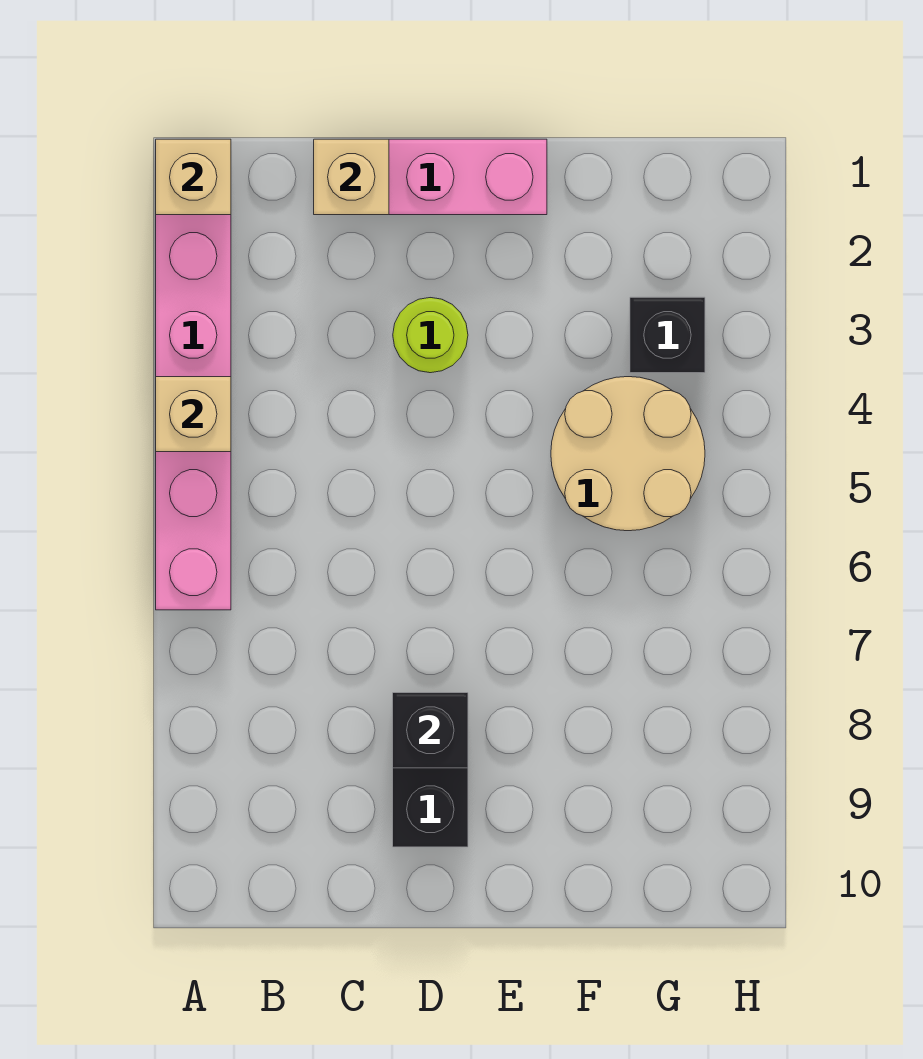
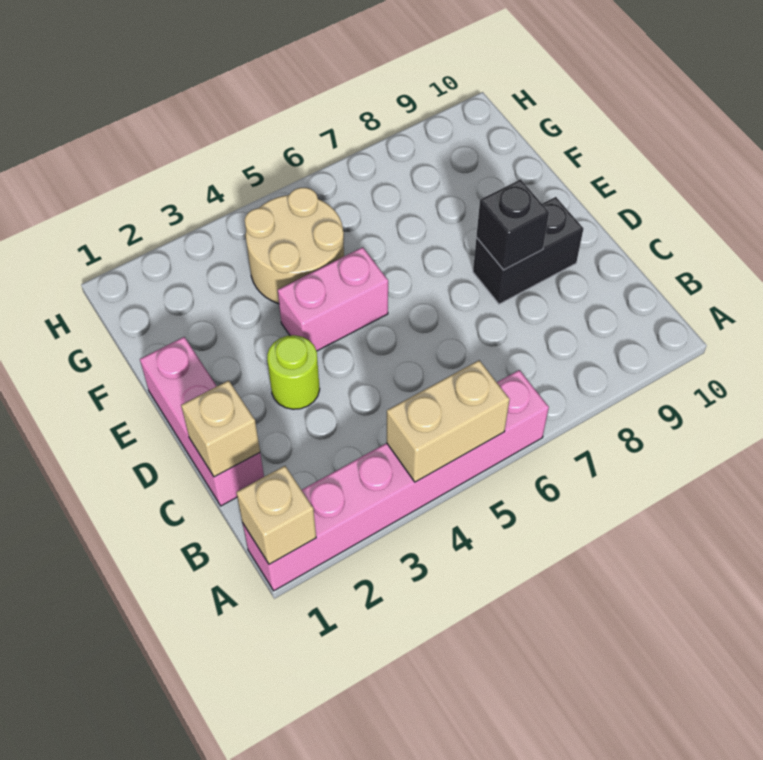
tan 1x1 brick [156,377,231,452] -> tan 1x2 brick [387,360,510,482]
none -> pink 1x2 brick [278,247,388,351]
black 1x1 brick [630,297,705,373] -> none

